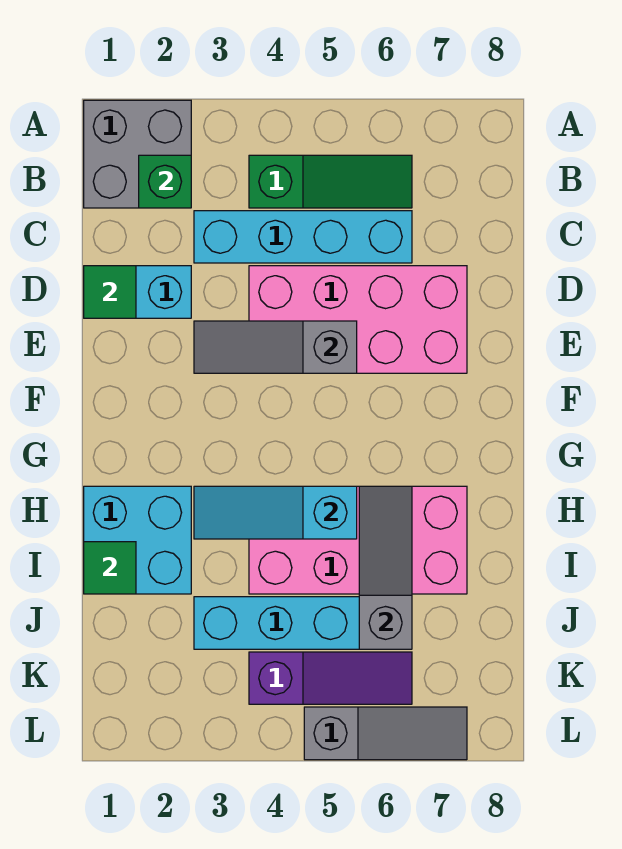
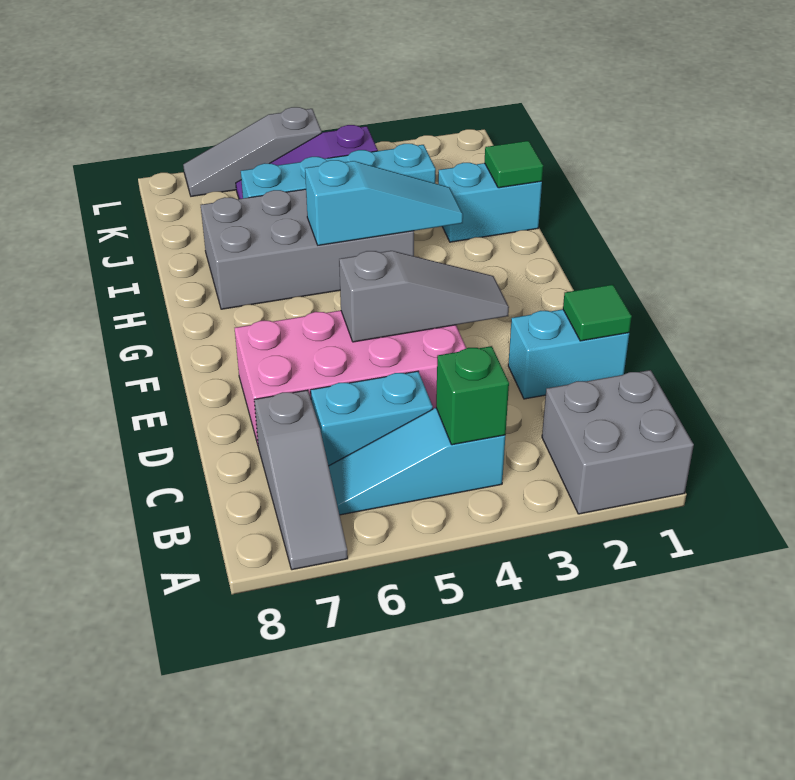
green 1x1 brick [139,155,191,208] -> green 1x1 brick moved to [436,346,509,445]
green 1x3 slope [249,155,412,208] -> cyan 1x3 slope [329,408,505,515]
cyan 1x4 brick [194,211,412,263] -> cyan 1x2 brick [311,371,433,466]
cyan 2x2 brick [84,486,191,594] -> cyan 1x2 brick [438,163,542,242]
pink 2x4 brick [249,486,467,594] -> grey 2x4 brick [201,189,414,309]
grey 1x3 slope [359,486,412,649] -> grey 1x3 slope moved to [254,390,348,570]

